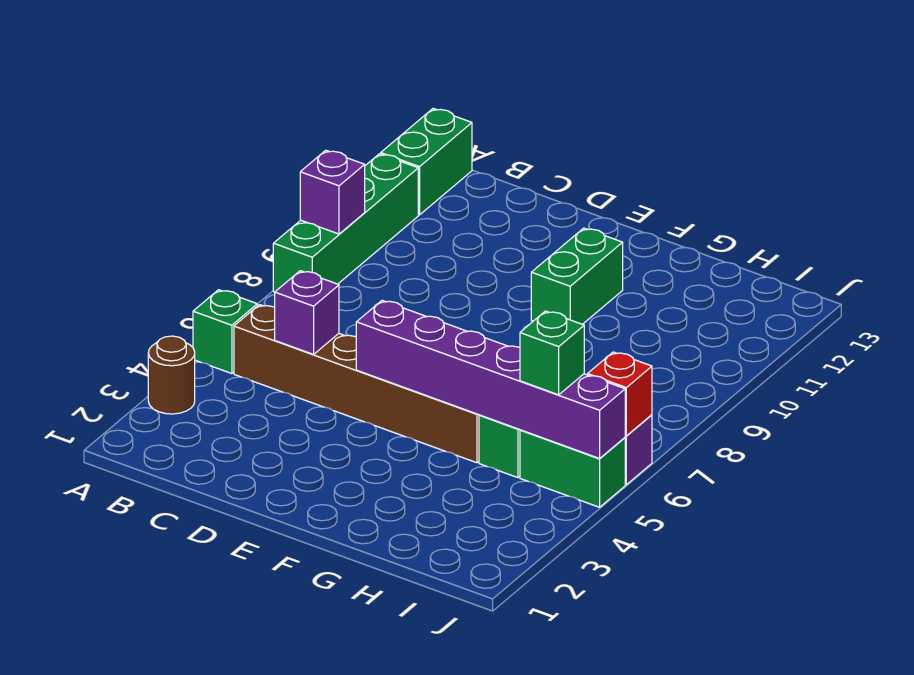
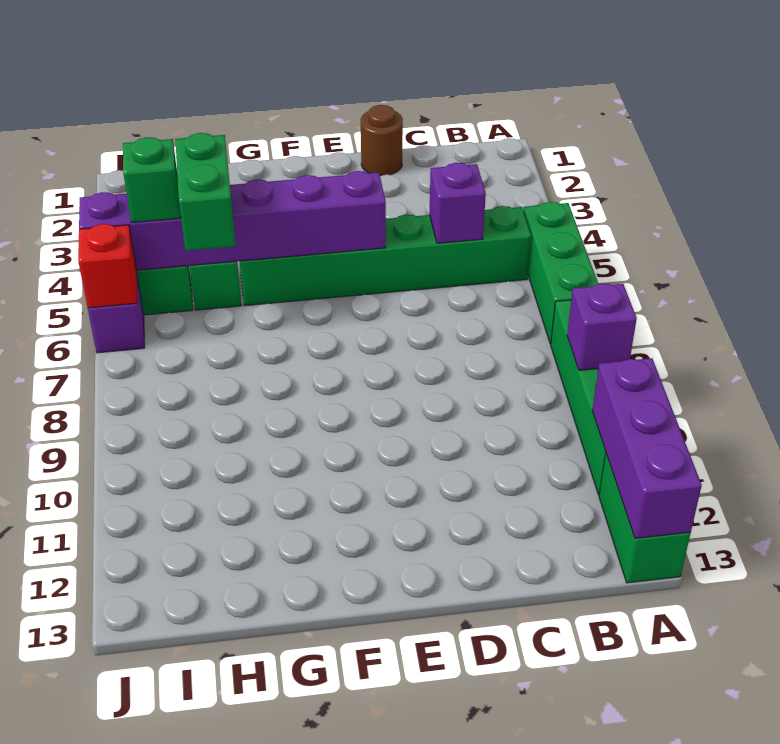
brown 1x1 round brick [148,336,195,414] -> brown 1x1 round brick moved to [361,105,403,176]
green 1x1 brick [193,290,257,374] -> green 1x3 brick [523,202,598,344]
none -> purple 1x3 brick [592,358,702,538]
brown 1x6 brick [234,305,479,463] -> green 1x6 brick [240,206,531,306]
green 1x2 brick [531,228,623,324] -> green 1x2 brick moved to [175,133,236,251]

